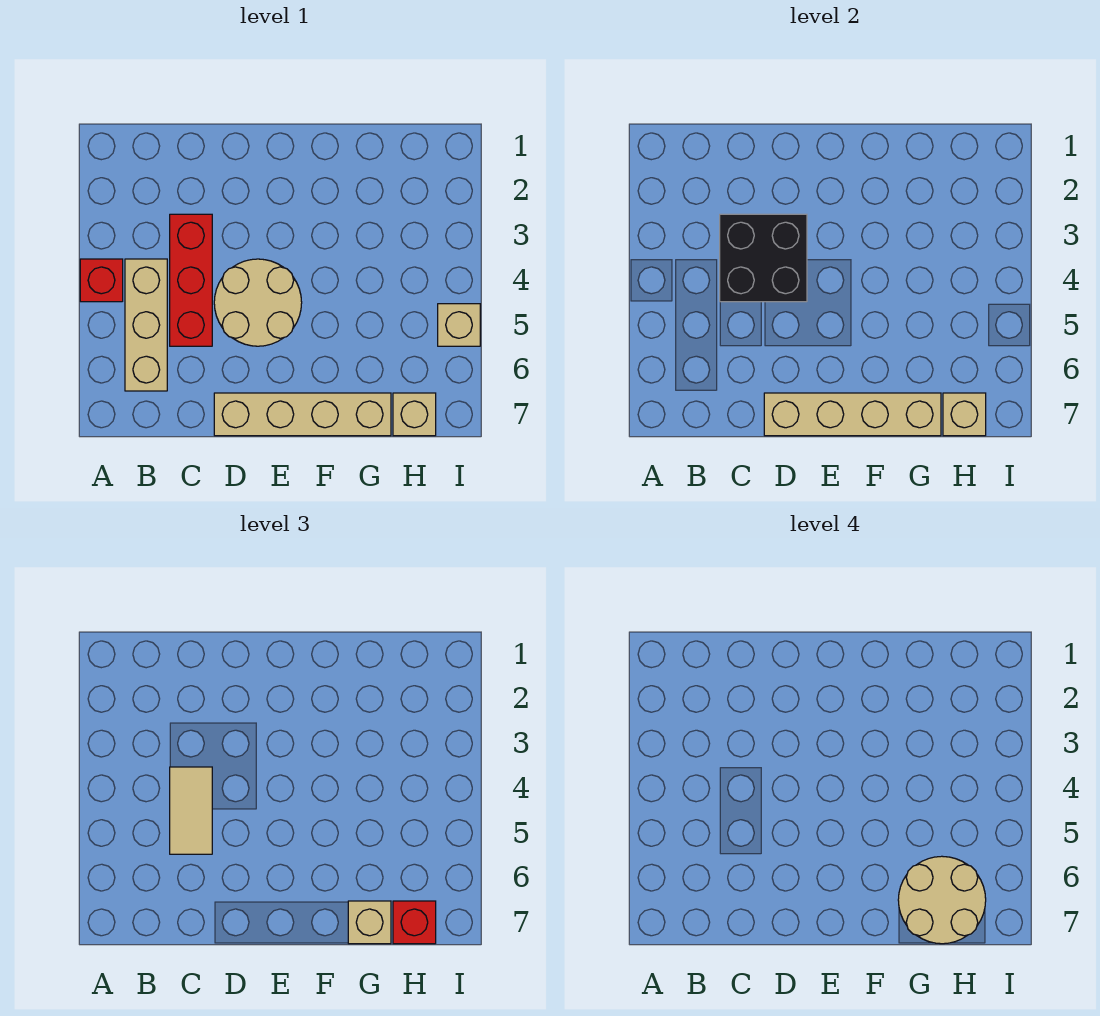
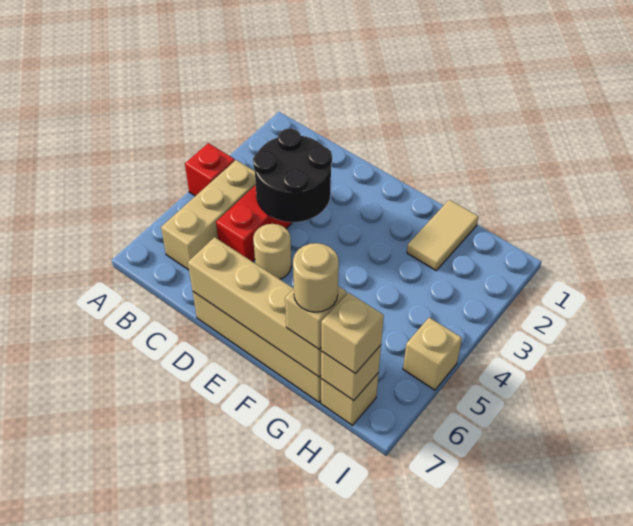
black 2x2 brick [720,214,807,302] -> black 2x2 round brick [253,129,332,222]
tan 1x2 tile [170,767,212,854] -> tan 1x2 tile moved to [407,200,478,270]
tan 2x2 round brick [214,259,302,346] -> tan 1x1 round brick [253,224,291,279]
tan 2x2 round brick [898,856,986,944] -> tan 1x1 round brick [293,243,339,312]
red 1x1 brick [393,901,436,944] -> tan 1x1 brick [321,293,384,373]

